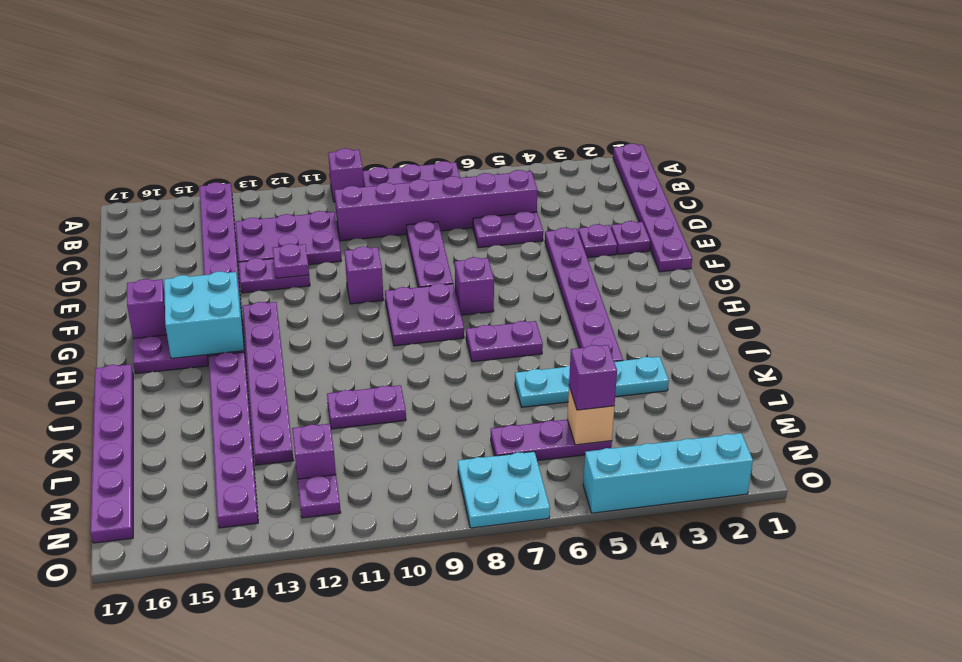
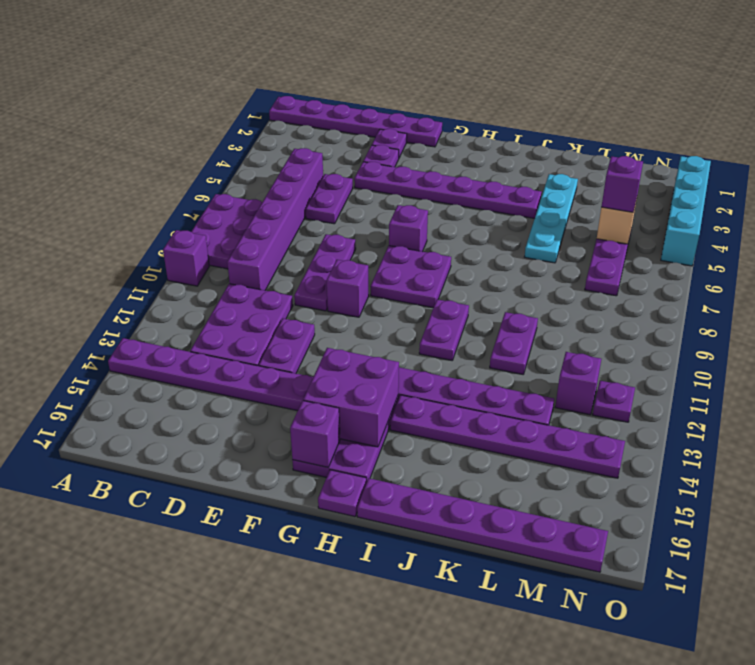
purple 1x3 plate [406,221,453,287] -> purple 1x3 plate turned to [294,234,356,311]
purple 1x1 plate [272,244,309,278] -> purple 1x1 plate moved to [318,470,366,517]
cyan 2x2 brick [164,271,244,359] -> purple 2x2 brick [303,348,399,447]
purple 1x2 plate [466,321,543,362] -> purple 1x2 plate moved to [419,299,469,360]
cyan 2x2 plate [458,451,550,528] -> none

